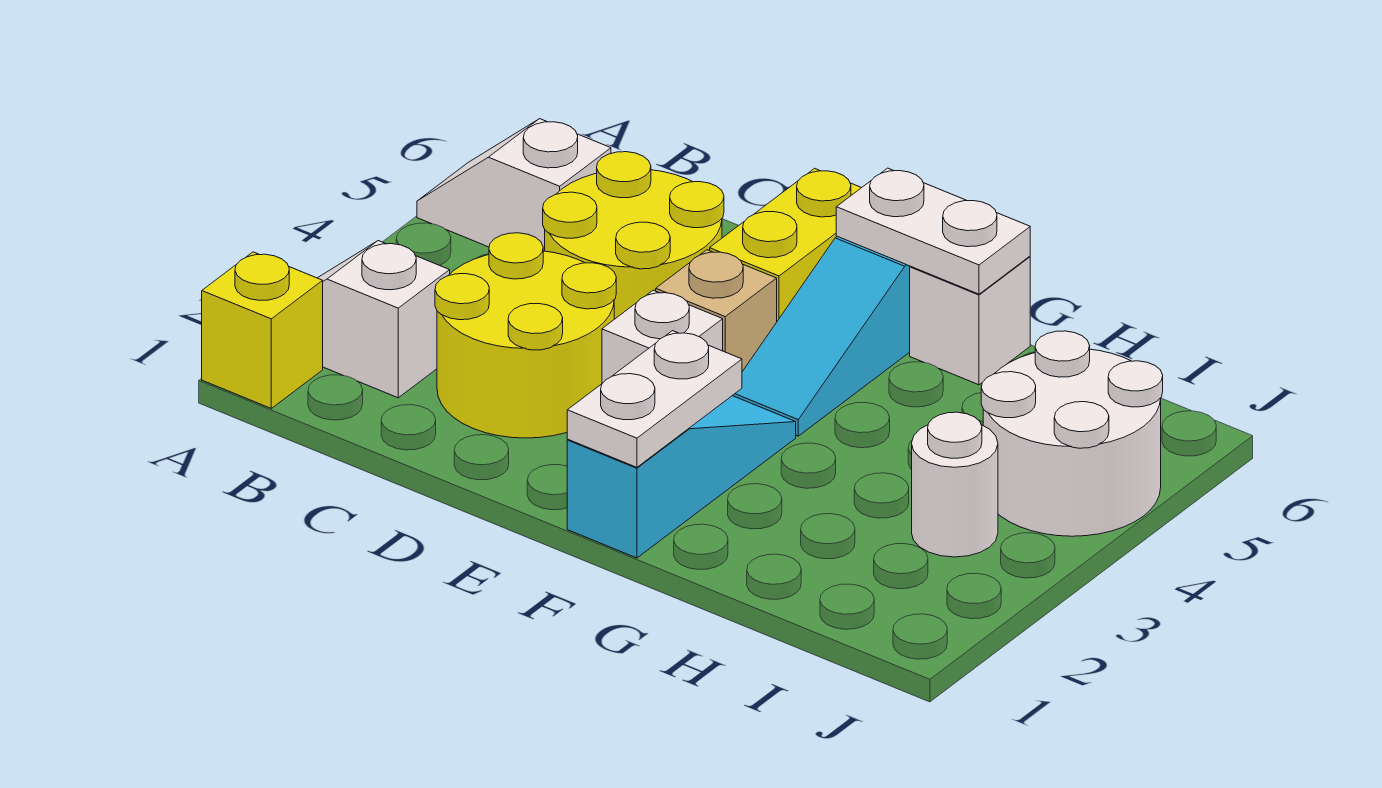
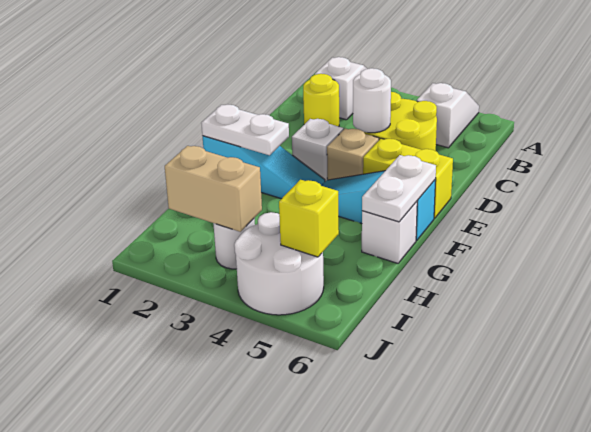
yellow 1x1 brick [202,252,323,408] -> yellow 1x1 brick moved to [279,180,339,257]
yellow 2x2 round brick [435,233,616,438] -> yellow 1x1 round brick [303,74,339,126]
none -> white 1x1 round brick [353,68,391,133]
none -> tan 1x2 brick [165,146,262,232]

